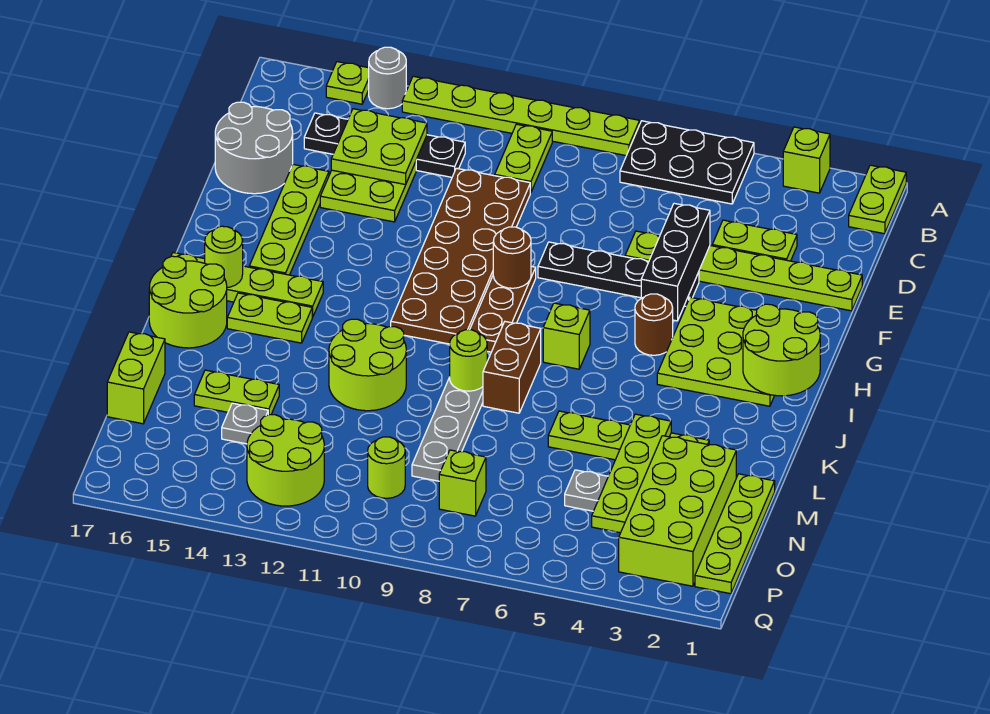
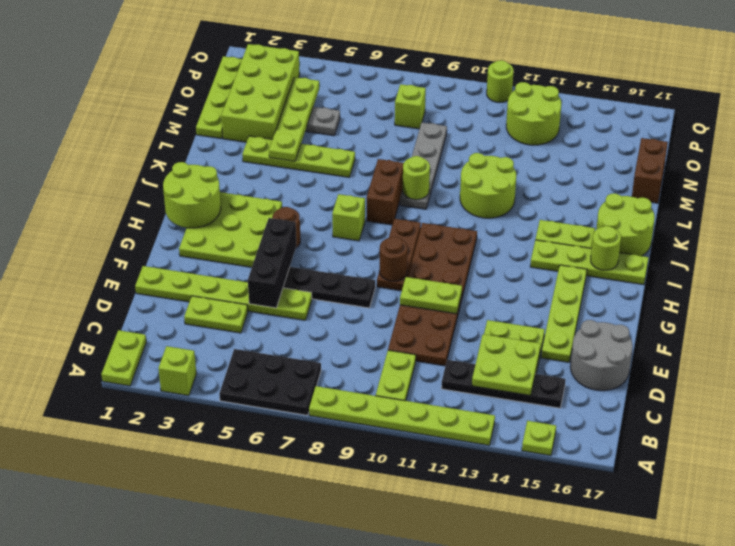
grey 1x1 round brick [369,47,406,109] -> none
lime 1x2 plate [194,370,279,415] -> lime 1x2 plate moved to [400,277,462,314]
lime 1x2 brick [107,332,165,424] -> brown 1x2 brick [632,138,668,203]
grey 1x1 plate [222,403,268,444] -> none
lime 1x1 round brick [368,437,405,498] -> lime 1x1 round brick moved to [487,60,513,102]

